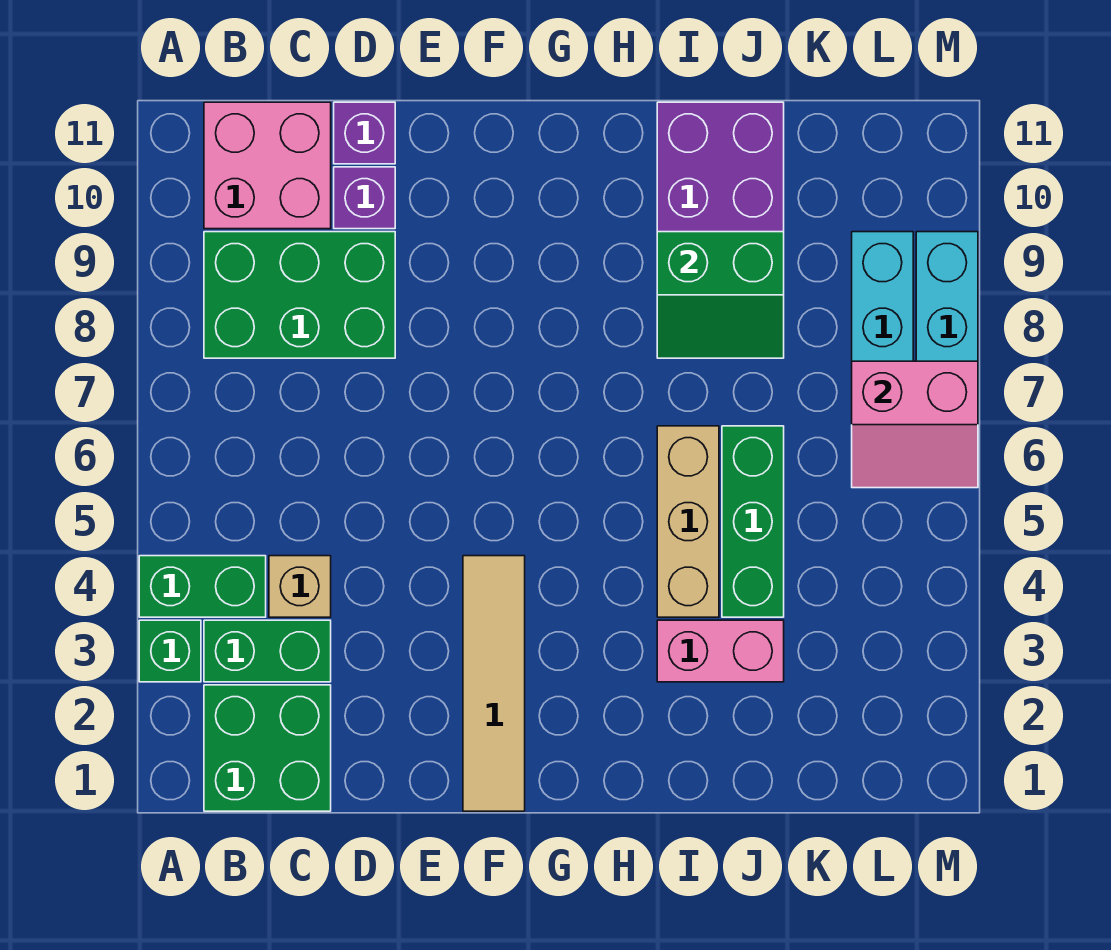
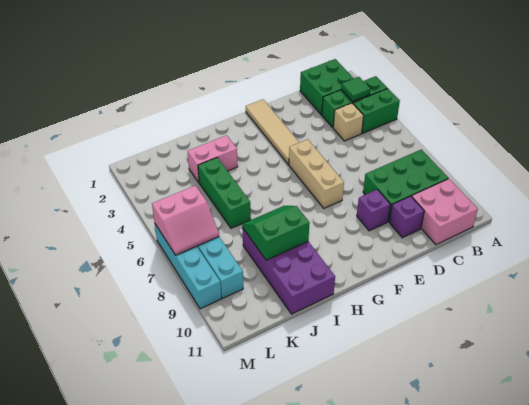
none -> green 1x1 tile [341,77,370,102]
purple 1x1 brick [334,102,395,164] -> purple 1x1 brick moved to [357,190,390,231]
tan 1x3 brick [657,426,719,617] -> tan 1x3 brick moved to [289,139,344,208]
pink 2x2 slope [852,361,978,488] -> pink 2x2 slope turned to [152,186,219,255]

